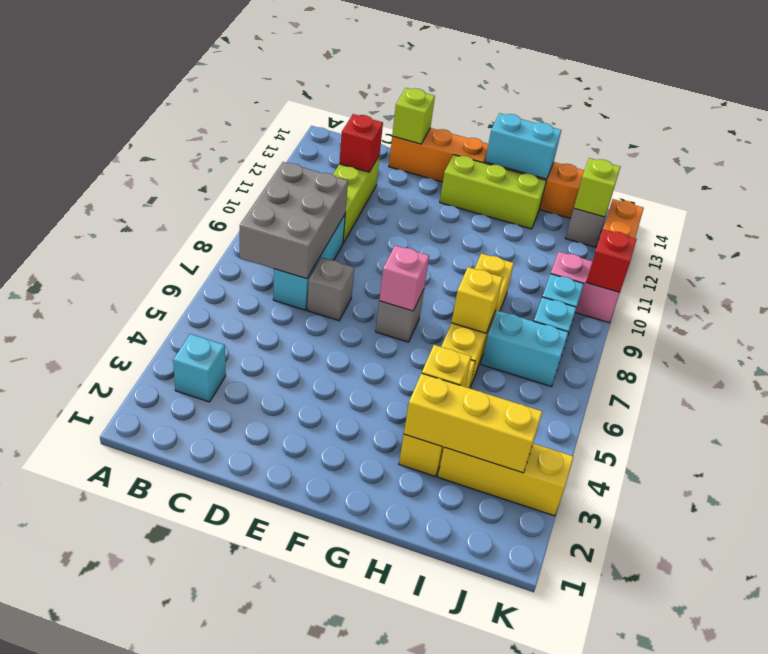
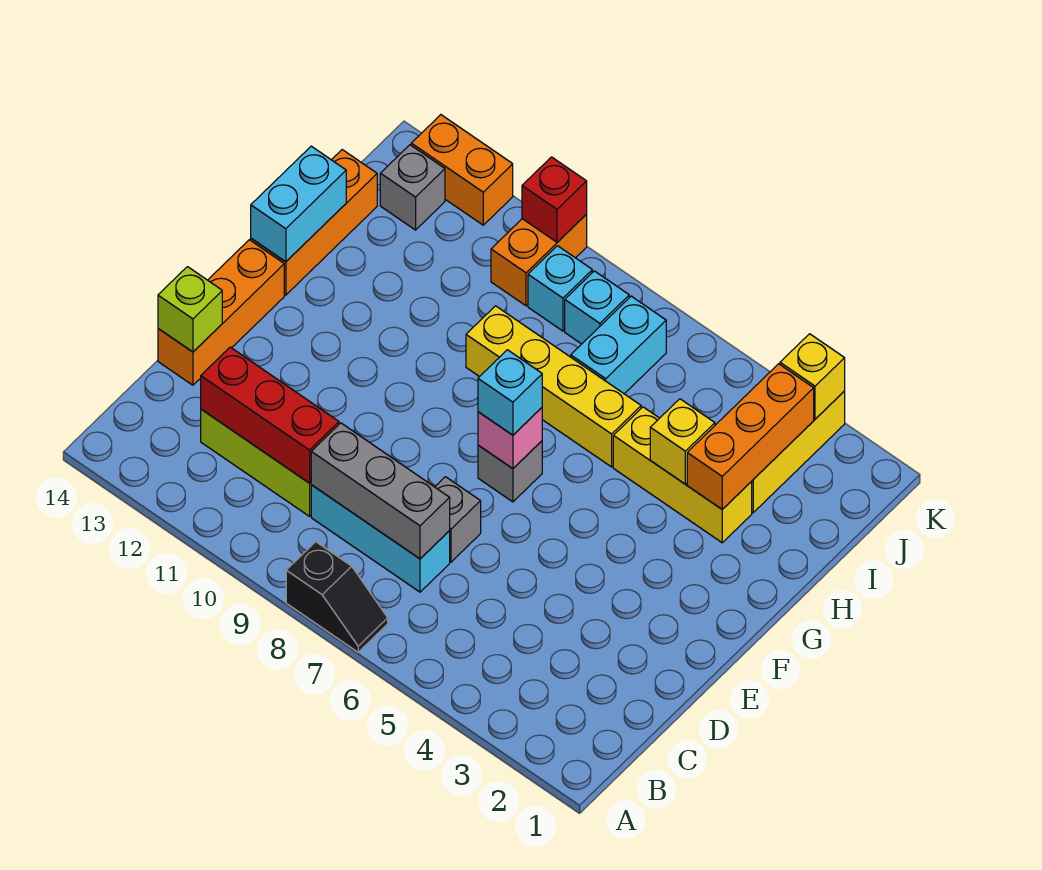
none -> black 1x2 slope [286,542,388,652]
cyan 1x1 brick [173,334,226,402] -> cyan 1x1 brick moved to [478,350,542,435]
grey 2x3 brick [240,162,348,279] -> grey 1x3 brick [311,423,450,559]
red 1x1 brick [339,114,383,172] -> red 1x3 brick [201,347,339,483]
lime 1x3 brick [440,155,546,229] -> none
yellow 1x3 brick [404,373,542,473] -> orange 1x3 brick [687,364,814,509]
yellow 1x1 brick [451,267,503,333] -> yellow 1x1 brick moved to [780,334,845,419]
pink 1x2 brick [551,252,620,323] -> orange 1x2 brick [491,215,587,306]
lime 1x1 brick [574,158,620,217] -> none

